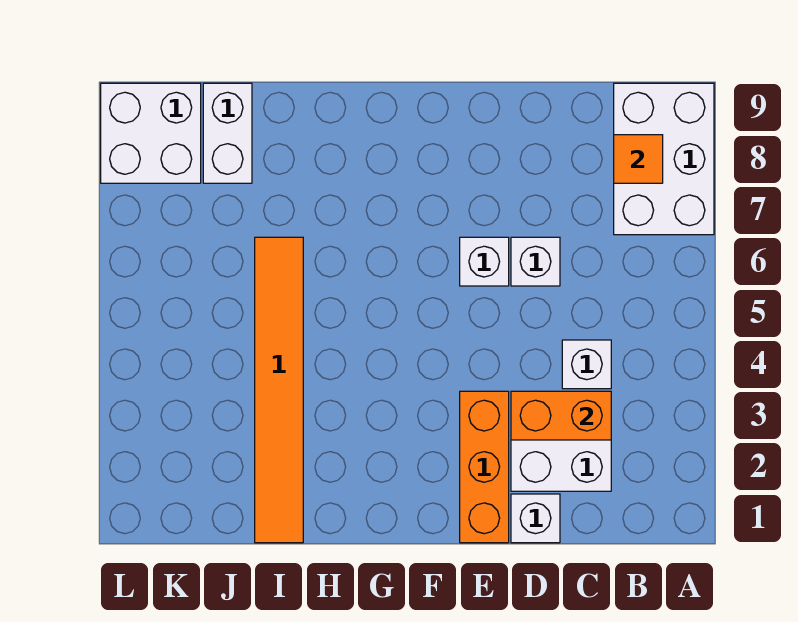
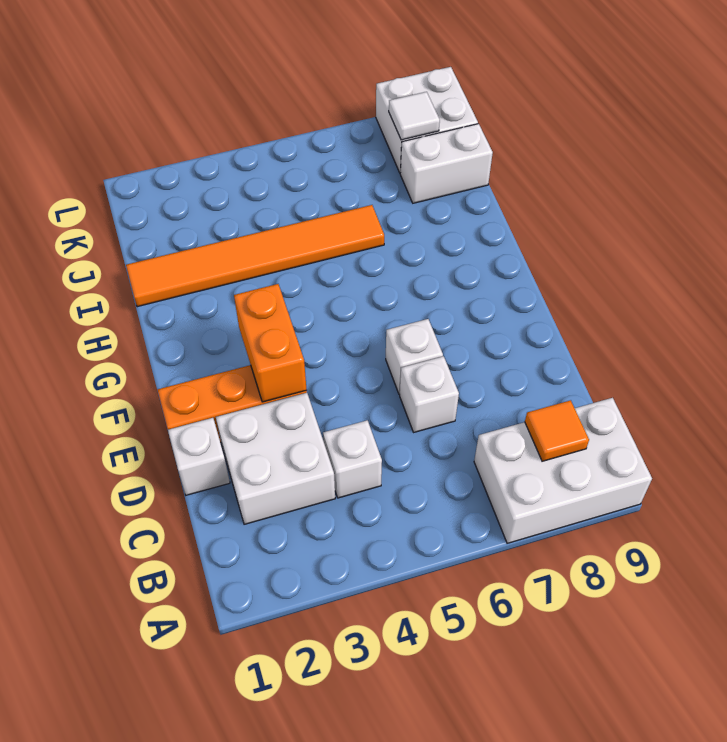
orange 1x2 brick [511,391,611,440] -> orange 1x2 brick moved to [234,284,307,402]
none -> white 1x1 tile [389,92,440,140]

